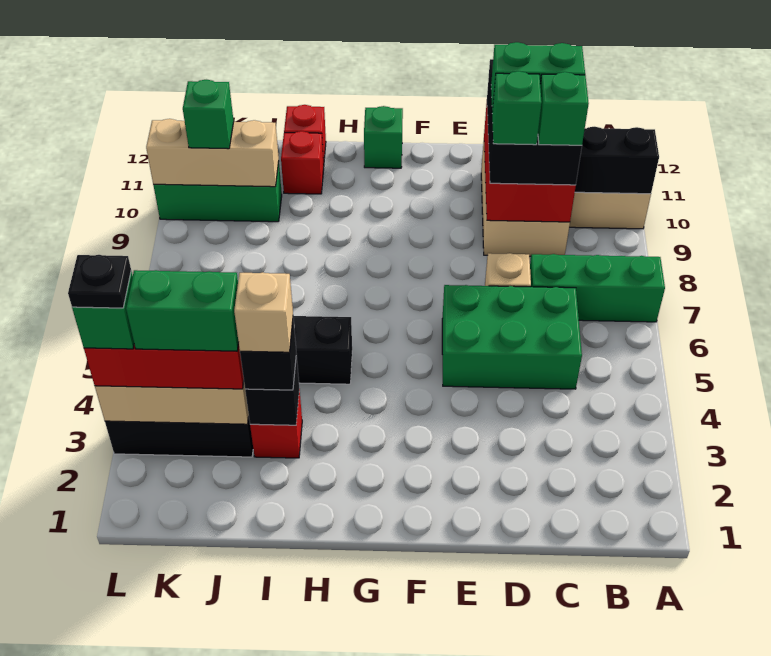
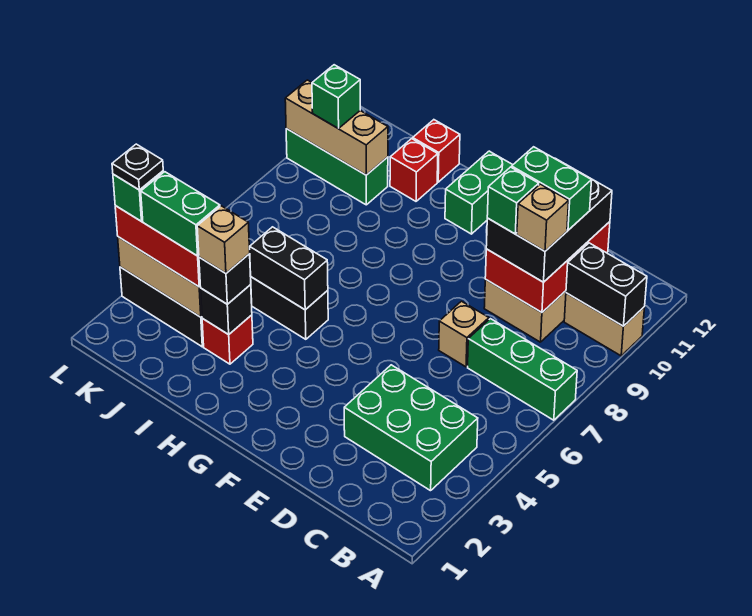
green 2x3 brick [442,285,582,389] -> green 2x3 brick moved to [344,365,478,491]
green 1x1 brick [538,72,589,145] -> tan 1x1 brick [517,184,569,251]
green 1x1 brick [364,106,403,168] -> green 1x2 brick [445,151,513,234]
none -> black 1x2 brick [250,227,328,310]

